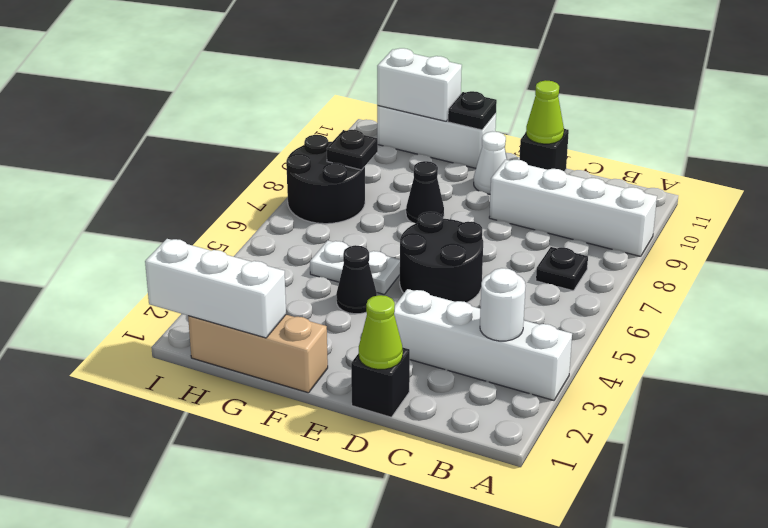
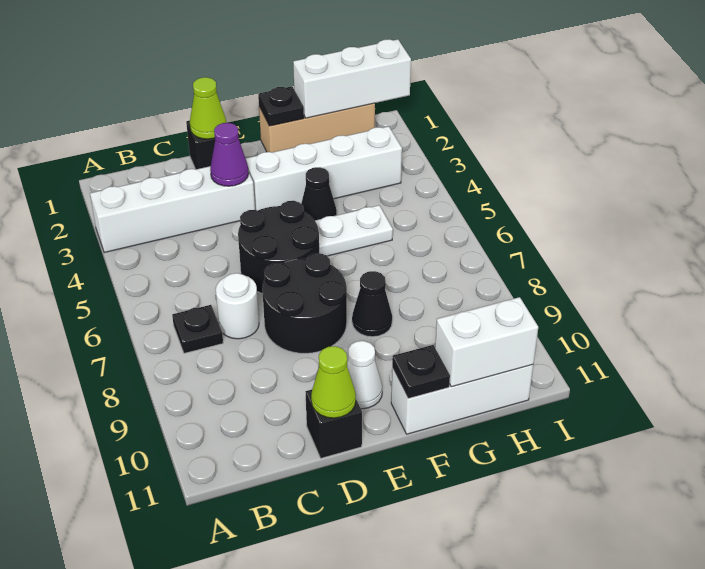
white 1x4 brick [489,160,657,256] -> white 1x4 brick moved to [246,126,402,211]
white 1x1 round brick [480,268,525,341] -> white 1x1 round brick moved to [216,273,259,339]
none -> purple 1x1 cone [210,123,249,186]
black 2x2 round brick [286,135,365,224] -> black 2x2 round brick moved to [262,253,347,353]
black 1x1 plate [327,130,378,170] -> black 1x1 plate moved to [258,86,304,126]

